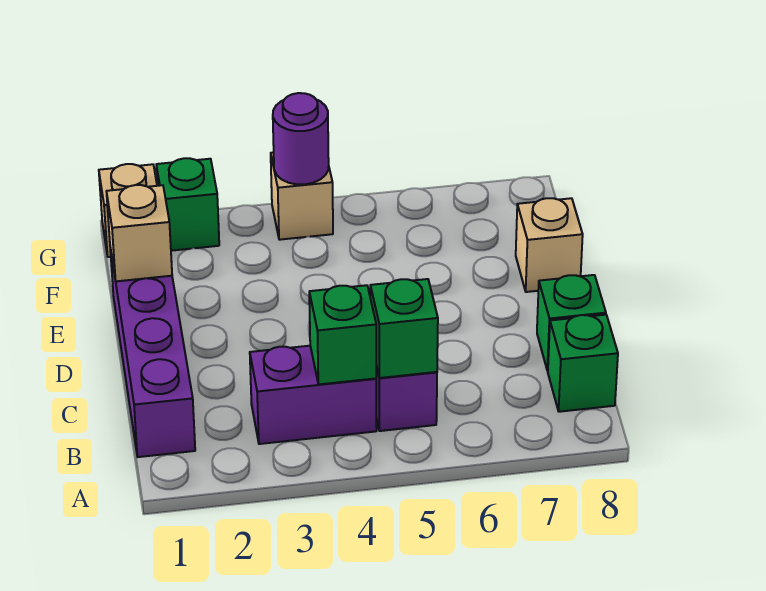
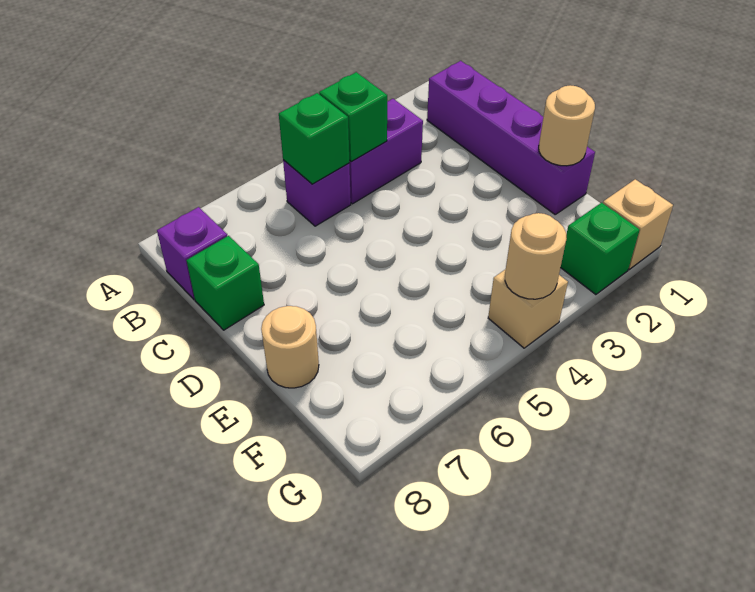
green 1x1 brick [548,315,618,412] -> purple 1x1 brick [157,207,227,299]
tan 1x1 brick [107,185,172,281] -> tan 1x1 round brick [539,85,595,166]
tan 1x1 brick [516,198,583,292] -> tan 1x1 round brick [261,306,319,388]
purple 1x1 round brick [273,93,329,184] -> tan 1x1 round brick [505,213,567,299]

